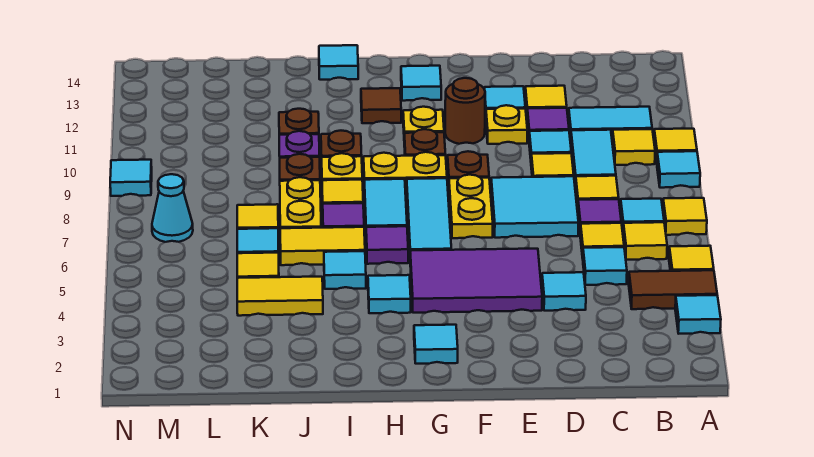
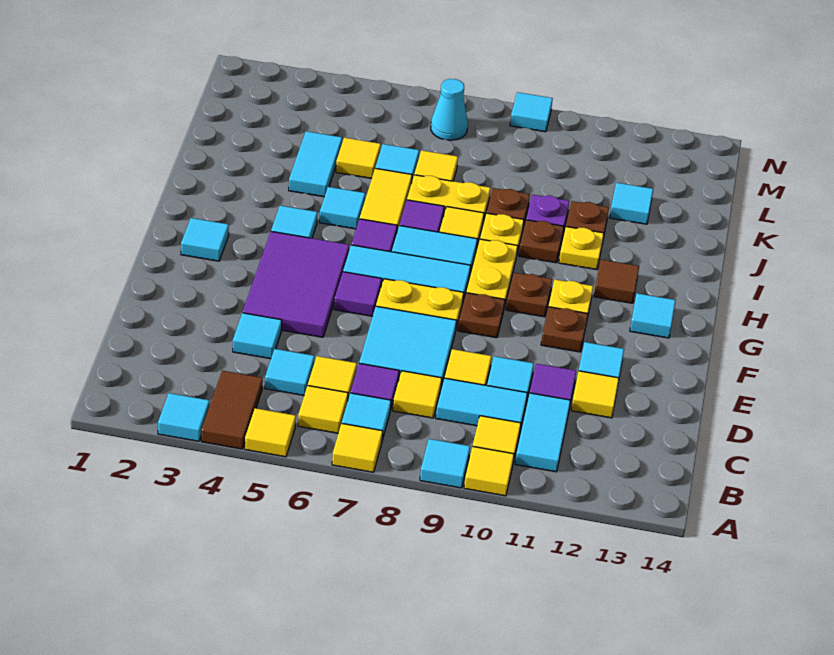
yellow 1x1 plate [486,105,527,144] -> yellow 1x1 plate moved to [559,227,604,270]
none -> purple 1x1 tile [334,272,382,316]
brown 1x1 round brick [445,78,485,144] -> brown 1x1 plate [541,307,588,352]
cyan 1x1 tile [319,45,358,80] -> cyan 1x1 tile moved to [610,183,653,224]
yellow 1x2 tile [237,277,323,316] -> cyan 1x2 tile [289,131,342,197]

